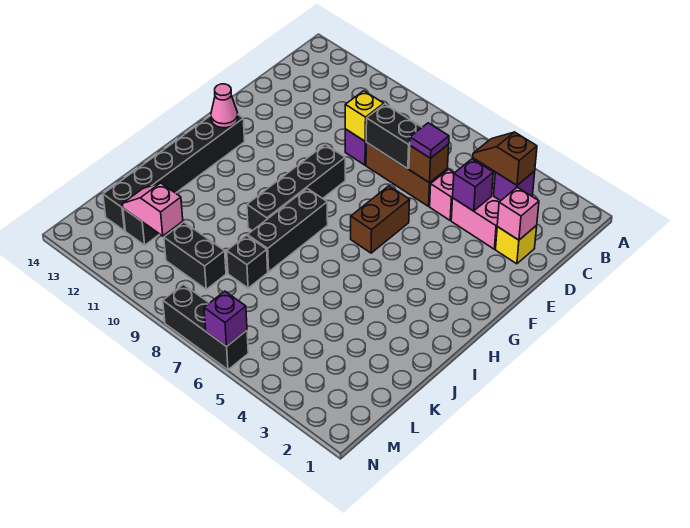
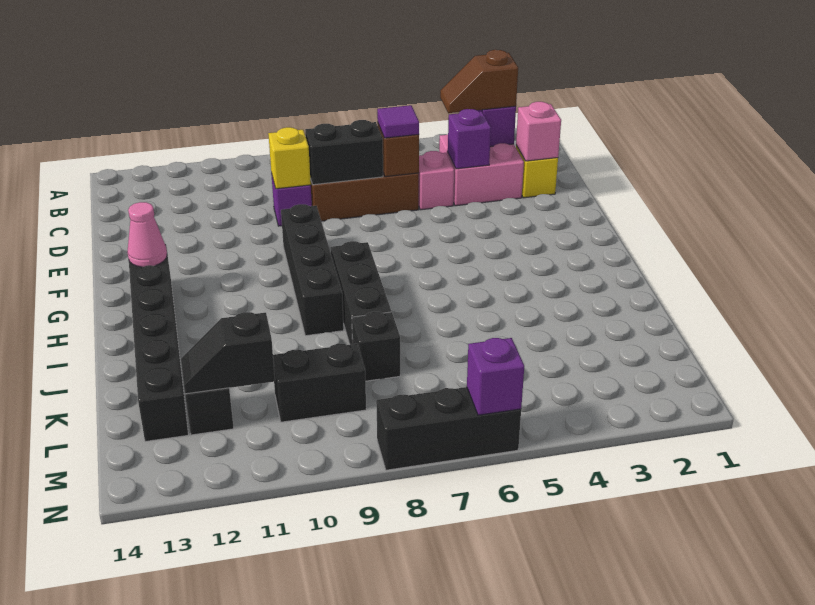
brown 1x2 brick [351,186,410,253] -> none
pink 1x2 slope [123,183,183,236] -> black 1x2 slope [181,312,275,394]

